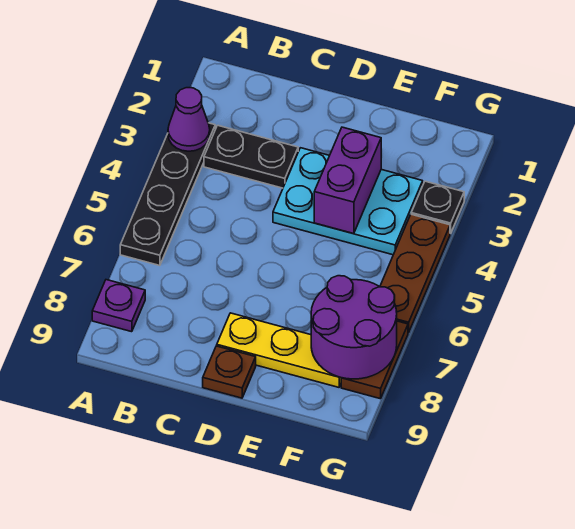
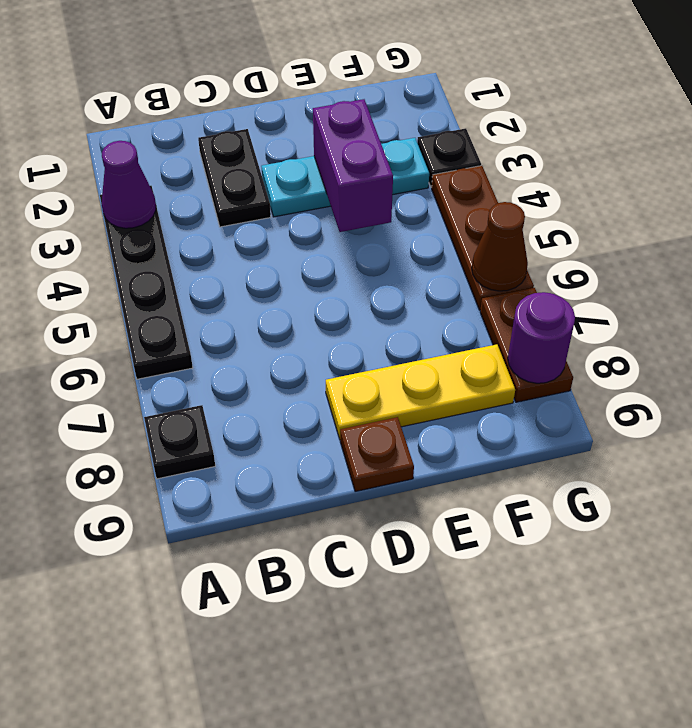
purple 1x1 plate [92,280,145,332] -> black 1x1 plate [144,405,215,479]
black 1x2 plate [204,125,298,188] -> black 1x2 plate turned to [198,129,271,227]
cyan 2x3 plate [273,148,423,255] -> cyan 1x3 plate [261,138,429,217]
purple 2x2 round brick [311,276,397,379] -> purple 1x1 round brick [508,292,575,383]
none -> brown 1x1 cone [472,202,528,291]

